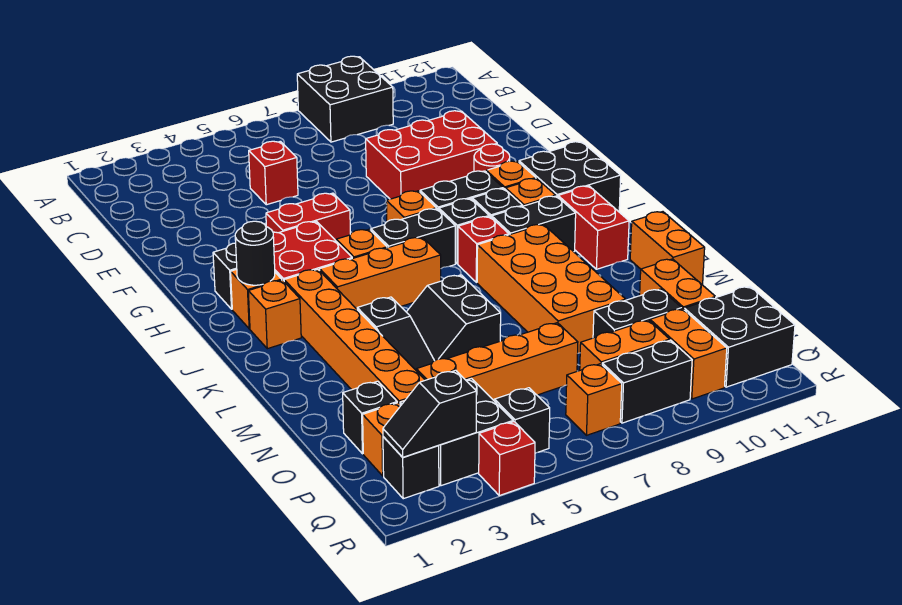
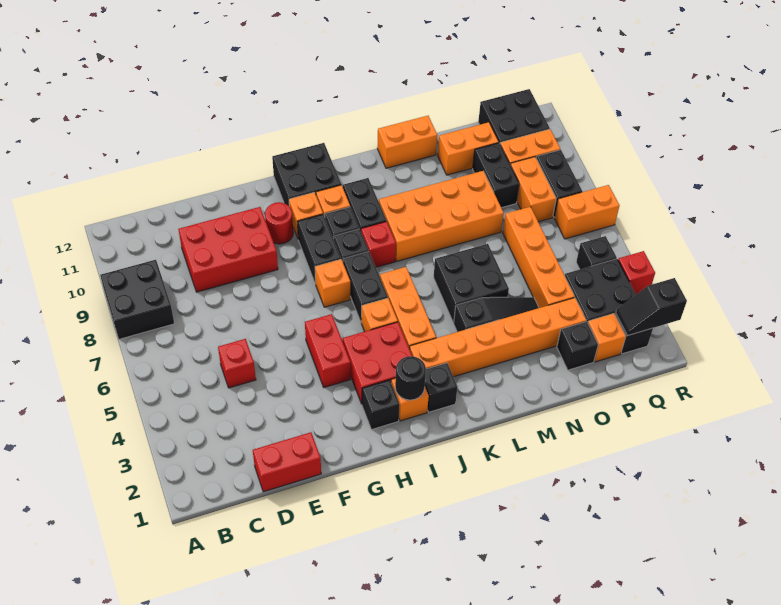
red 2x3 brick [366,111,497,199] -> red 2x3 brick turned to [178,207,278,292]
orange 1x1 brick [248,280,301,349] -> black 1x1 brick [425,363,457,412]
red 1x2 brick [558,186,629,269] -> red 1x2 brick moved to [253,432,321,492]
black 2x2 slope [407,275,501,361] -> black 2x2 brick [434,244,509,322]
black 1x2 slope [383,370,476,457] -> black 1x2 slope turned to [616,278,687,336]
orange 1x1 brick [566,364,622,435] -> orange 1x2 brick [554,185,620,239]

